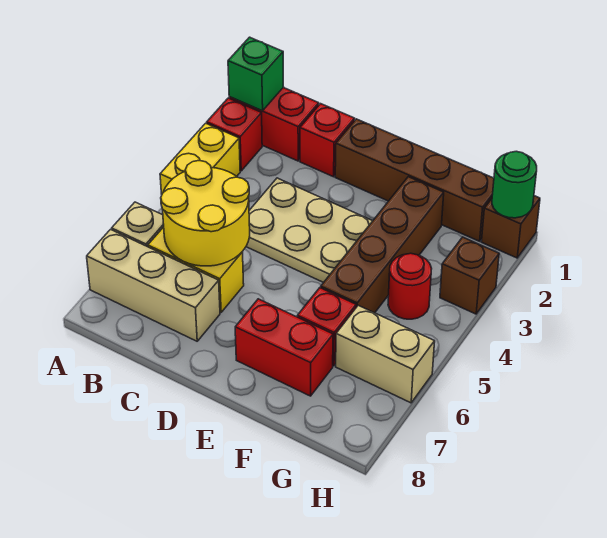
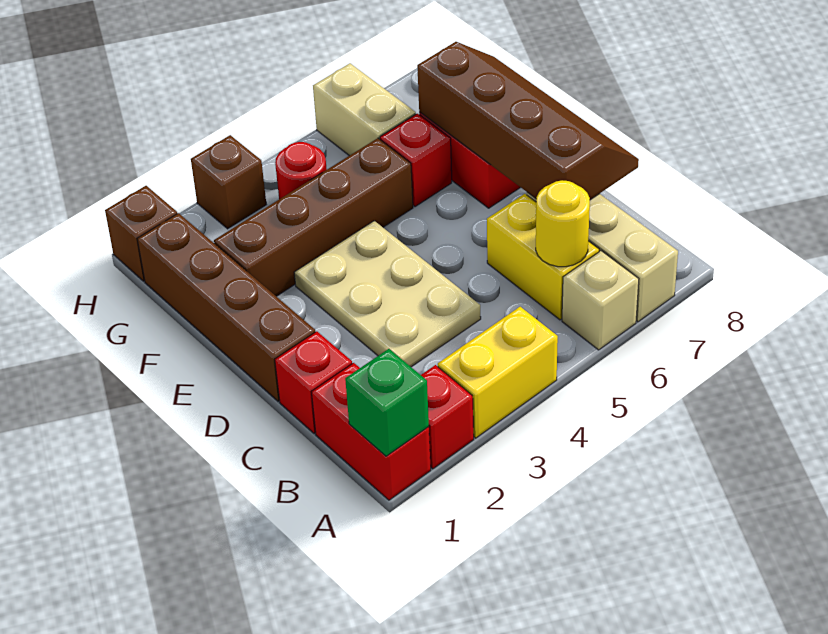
yellow 2x2 round brick [161,161,250,266] -> yellow 1x1 round brick [536,180,590,267]
none -> brown 2x4 slope [417,42,639,200]
green 1x1 round brick [492,151,537,218] -> none

